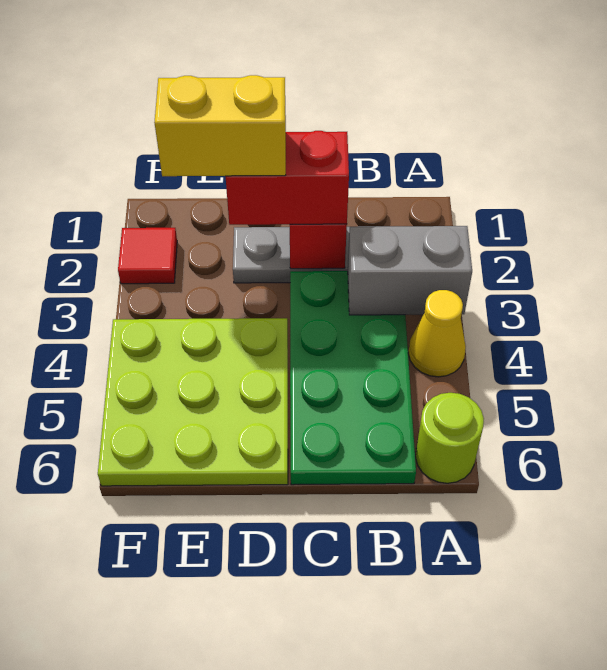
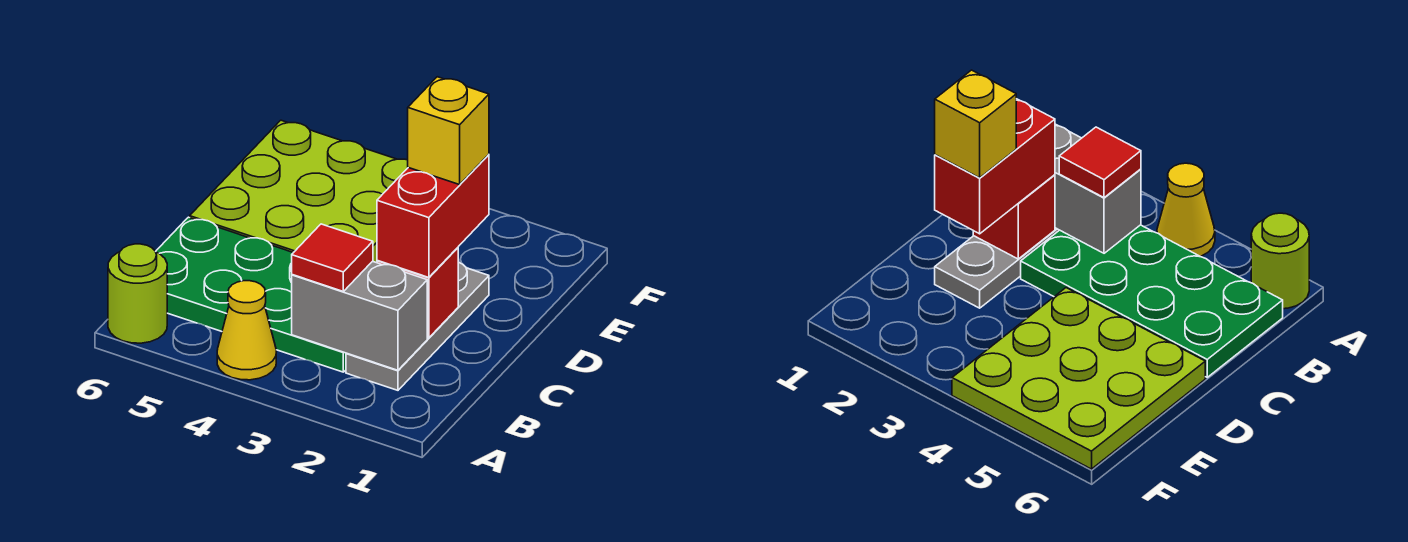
grey 1x2 brick [348,226,472,315] -> grey 1x2 brick turned to [292,261,427,370]
yellow 1x2 brick [154,75,286,176] -> yellow 1x1 brick [408,77,489,185]
red 1x1 tile [118,228,177,284] -> red 1x1 tile moved to [292,224,373,291]

